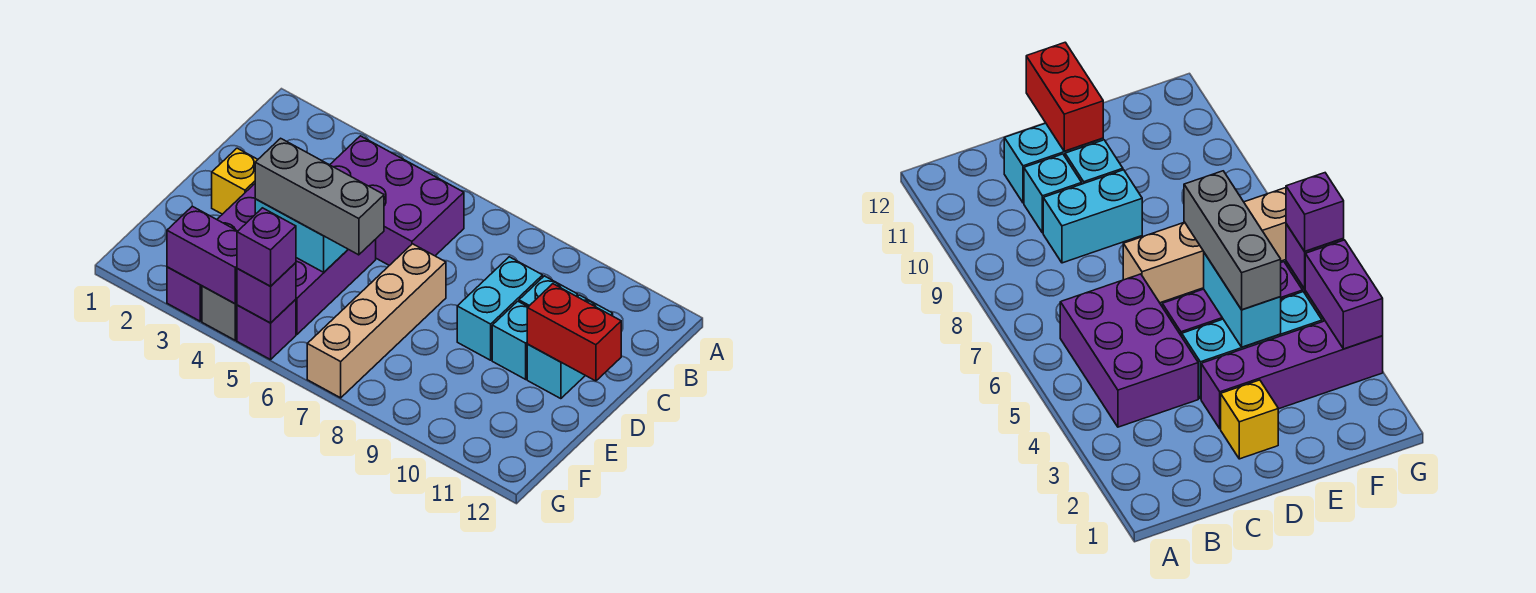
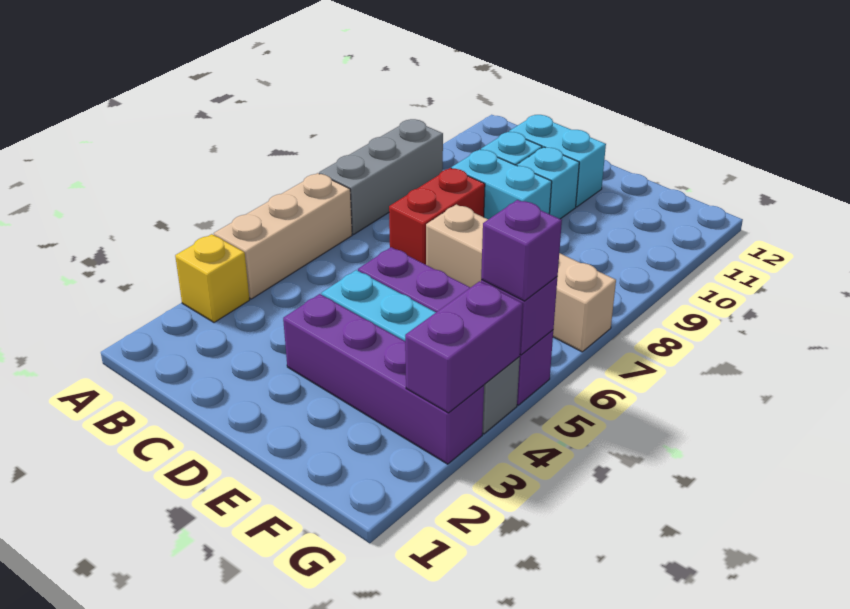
none -> tan 1x3 brick [214,173,352,299]
purple 2x3 brick [330,136,464,265] -> none
yellow 1x1 brick [212,148,258,214] -> yellow 1x1 brick moved to [175,234,250,322]
red 1x2 brick [527,284,621,381] -> red 1x2 brick moved to [389,168,485,265]
cyan 1x2 brick [255,199,348,272] -> none
grey 1x3 brick [255,138,384,255] -> grey 1x3 brick moved to [319,119,443,234]

